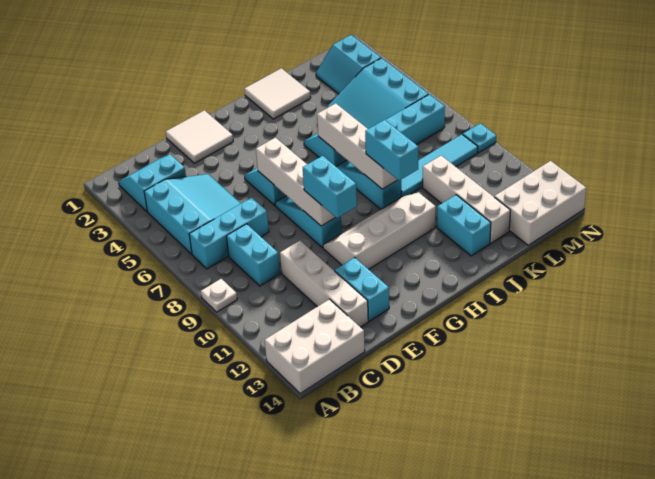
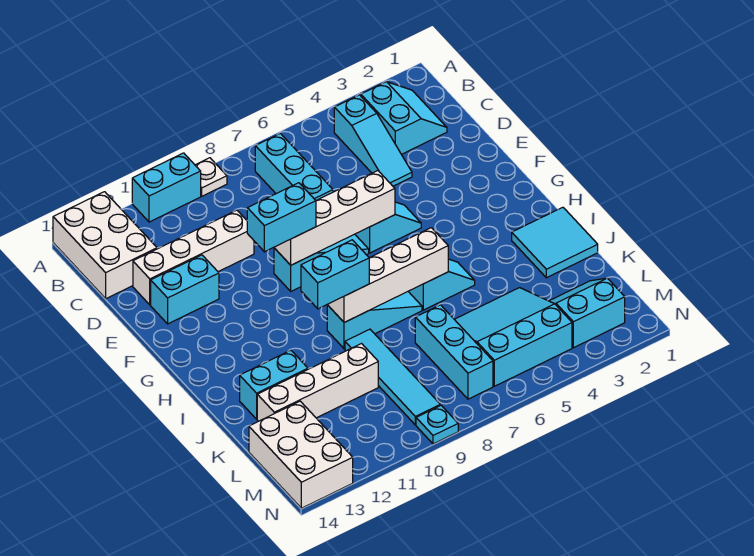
cyan 3x3 slope [144,174,241,254] -> cyan 1x3 slope [334,95,412,186]
cyan 1x2 brick [226,224,280,286] -> cyan 1x2 brick moved to [132,153,201,222]
white 2x2 tile [166,110,233,163] -> none
white 2x4 slope [323,192,436,269] -> none
white 2x2 tile [244,68,311,119] -> cyan 2x2 tile [512,207,598,278]

